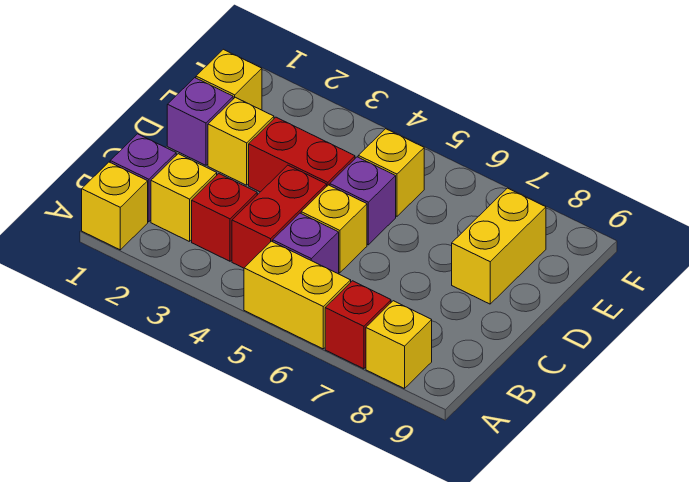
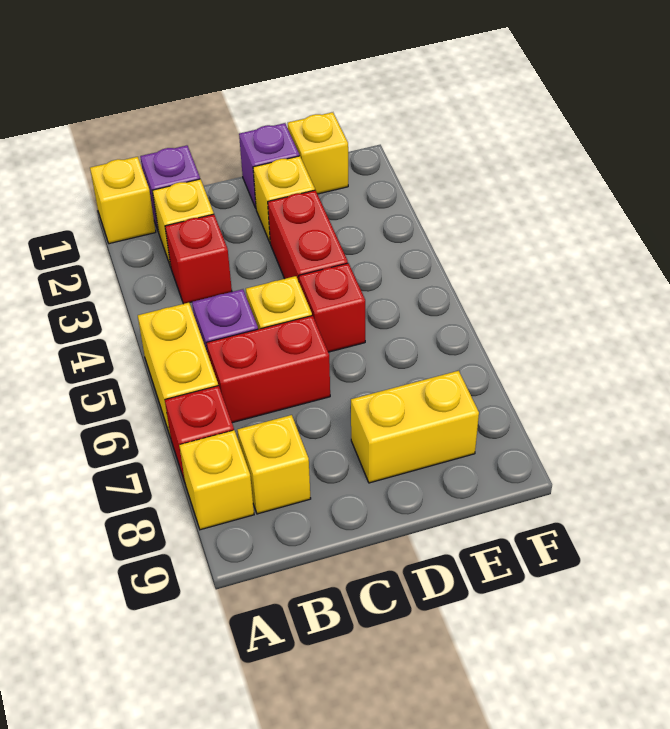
red 1x2 brick [232,165,327,268] -> red 1x2 brick moved to [207,316,330,423]
purple 1x1 brick [330,157,396,245] -> red 1x1 brick [299,263,365,352]
yellow 1x1 brick [358,129,424,216] -> yellow 1x1 brick moved to [237,415,311,514]

